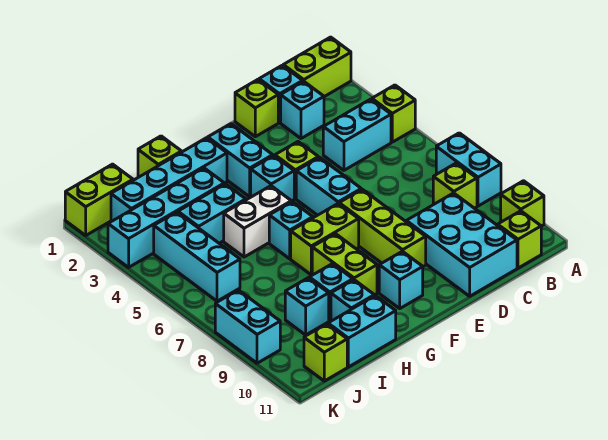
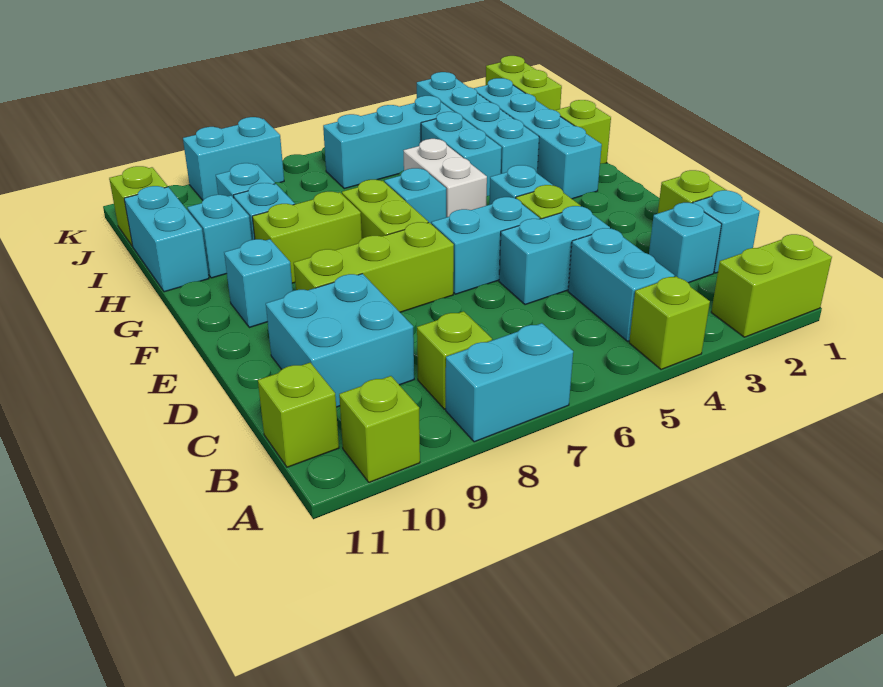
lime 1x2 brick [283,37,351,97] -> lime 1x2 brick turned to [711,234,832,337]
cyan 2x3 brick [406,193,517,296] -> cyan 2x2 brick [266,274,414,407]
cyan 1x2 brick [208,124,273,197] -> cyan 1x2 brick moved to [499,206,610,305]

